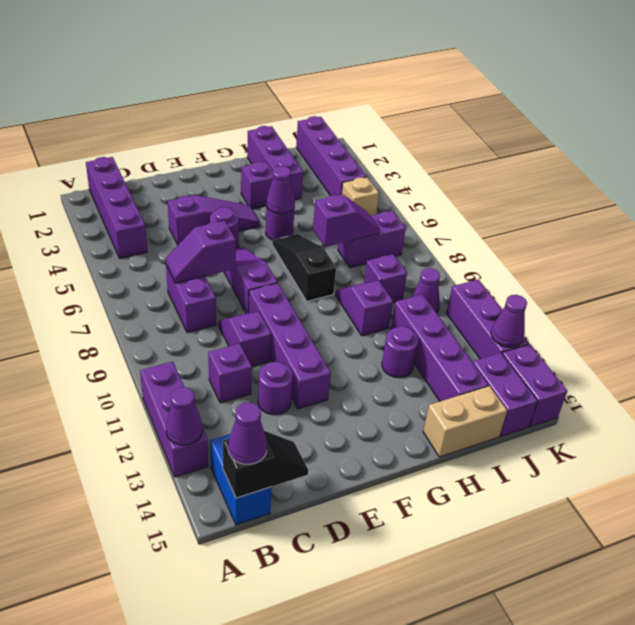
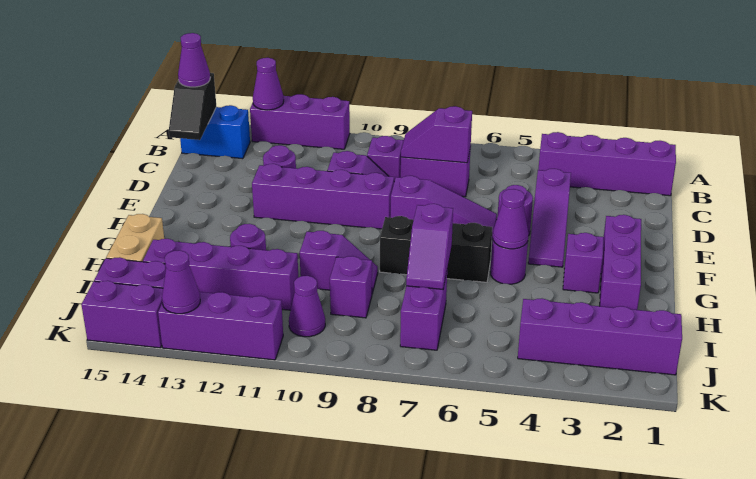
purple 1x2 slope [166,221,236,283] -> purple 1x2 slope turned to [401,106,472,163]
purple 1x1 brick [208,344,252,403] -> purple 1x1 brick moved to [367,136,404,181]
black 1x3 slope [272,234,336,301] -> black 1x3 brick [380,216,492,282]
purple 1x3 brick [247,126,303,199] -> purple 1x3 brick turned to [600,215,641,310]
tan 1x1 brick [341,177,379,216] -> none

